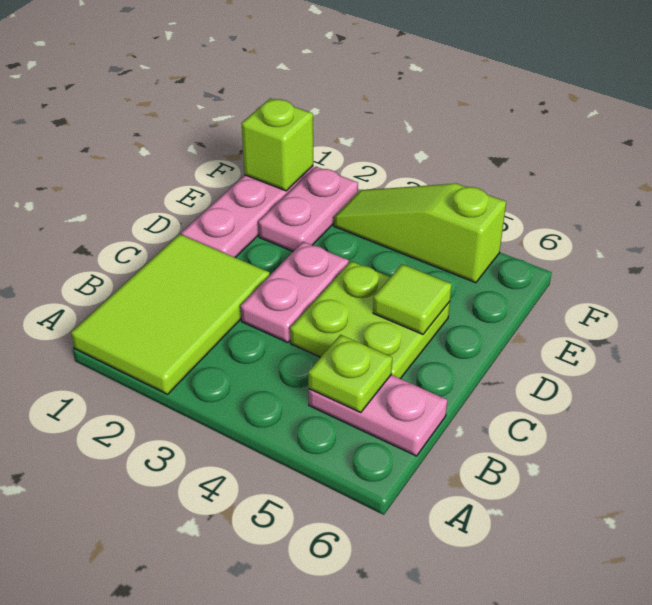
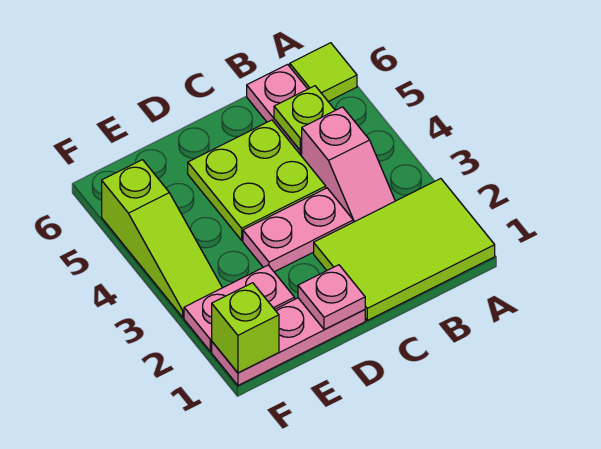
none -> pink 1x2 slope [302,107,395,222]
none -> pink 1x1 plate [298,265,365,330]
lime 1x1 tile [373,264,452,334] -> lime 1x1 tile moved to [290,43,357,102]

